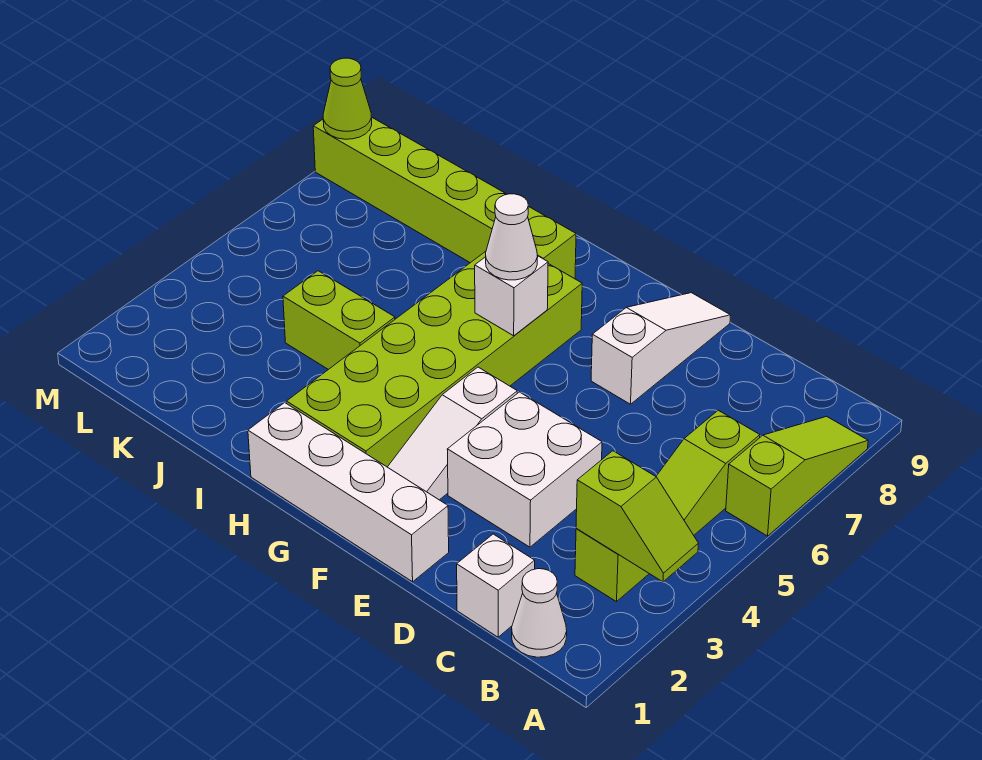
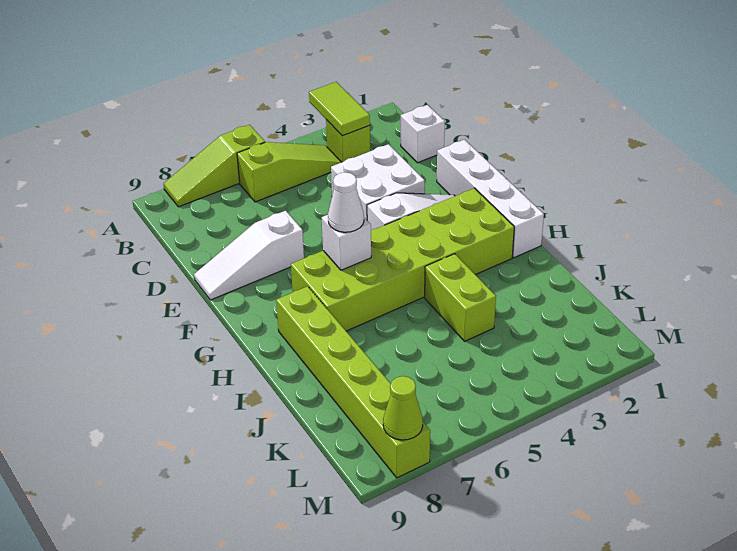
lime 1x2 slope [576,451,698,582] -> lime 1x2 tile [309,82,370,136]
white 1x1 cone [512,569,567,657] -> none

